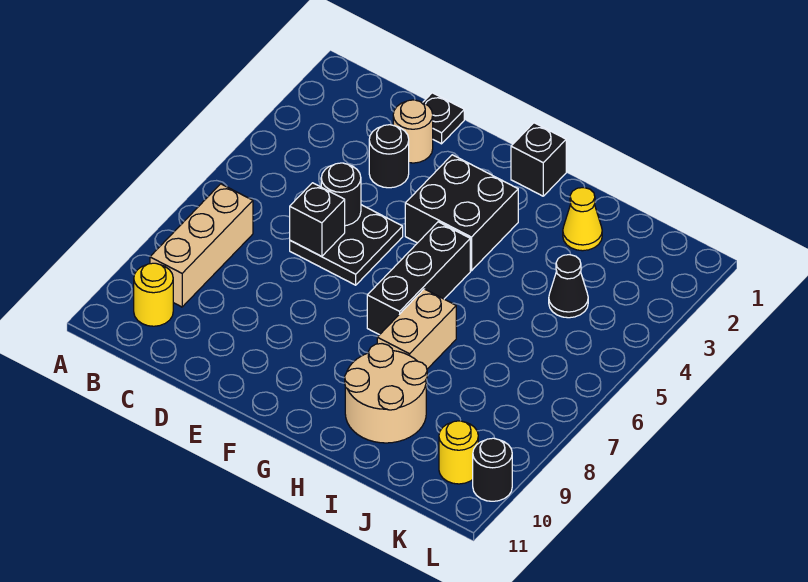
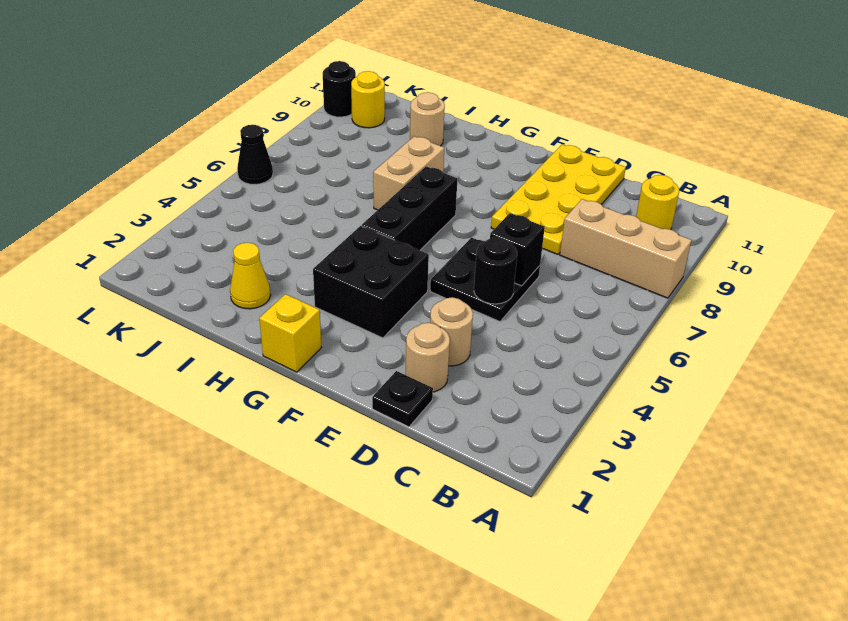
tan 1x3 brick [150,184,253,307] -> tan 1x3 brick turned to [560,199,691,298]
black 1x1 round brick [369,125,409,188] -> tan 1x1 round brick [430,297,473,366]
none -> yellow 2x4 plate [491,144,626,254]
black 1x1 brick [511,123,566,196] -> yellow 1x1 brick [259,294,321,372]
tan 2x2 round brick [345,344,427,443] -> tan 1x1 round brick [410,92,445,146]
black 1x1 cone [549,255,588,318] -> black 1x1 cone moved to [237,125,273,185]

